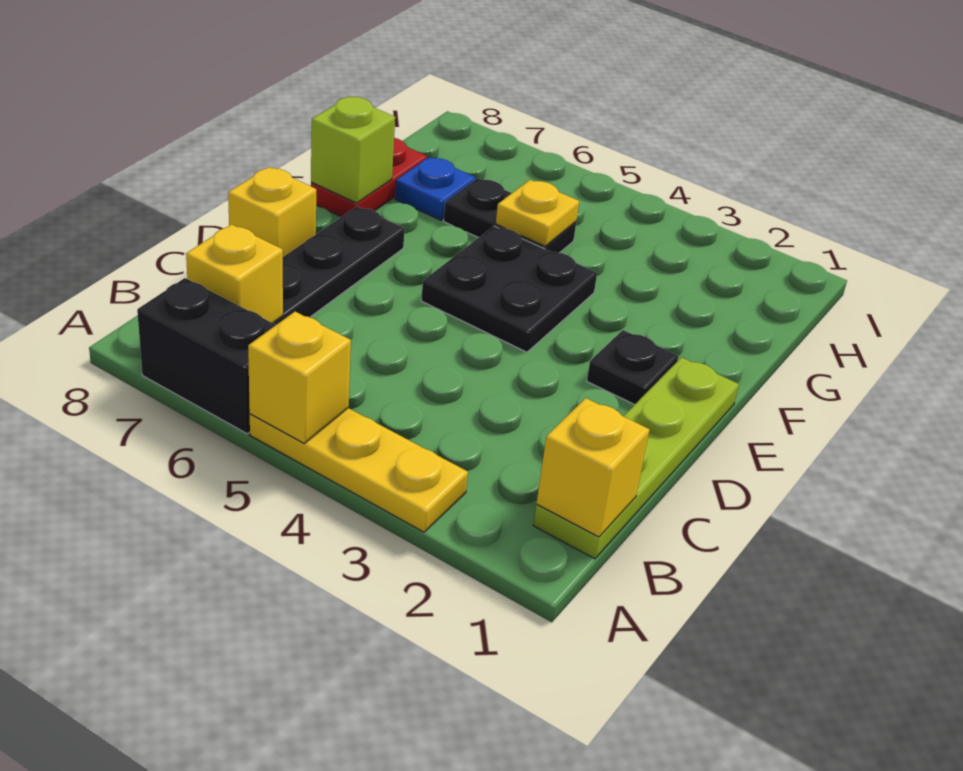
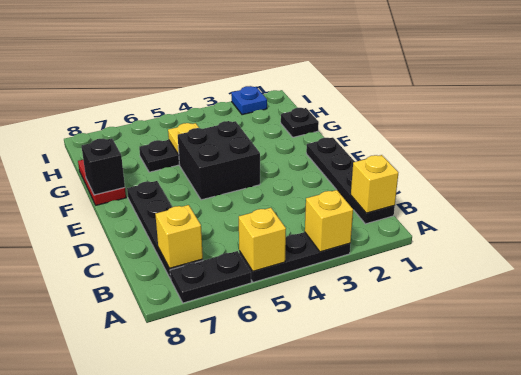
yellow 1x3 plate [250,408,468,532] -> black 1x3 plate [239,232,350,282]
black 1x2 brick [137,278,275,434] -> black 1x2 plate [170,251,251,303]
lime 1x4 plate [533,357,739,559] -> black 1x4 plate [306,138,395,224]
yellow 1x1 brick [228,167,316,257] -> yellow 1x1 brick moved to [305,190,353,252]
black 1x1 plate [587,330,678,405] -> black 1x1 plate moved to [281,108,319,137]
black 2x2 plate [421,226,597,352] -> black 2x2 brick [178,121,260,200]
lime 1x1 brick [311,97,395,203] -> black 1x1 brick [81,139,125,195]
blue 1x1 plate [395,157,475,220] -> blue 1x1 plate moved to [231,86,267,115]

